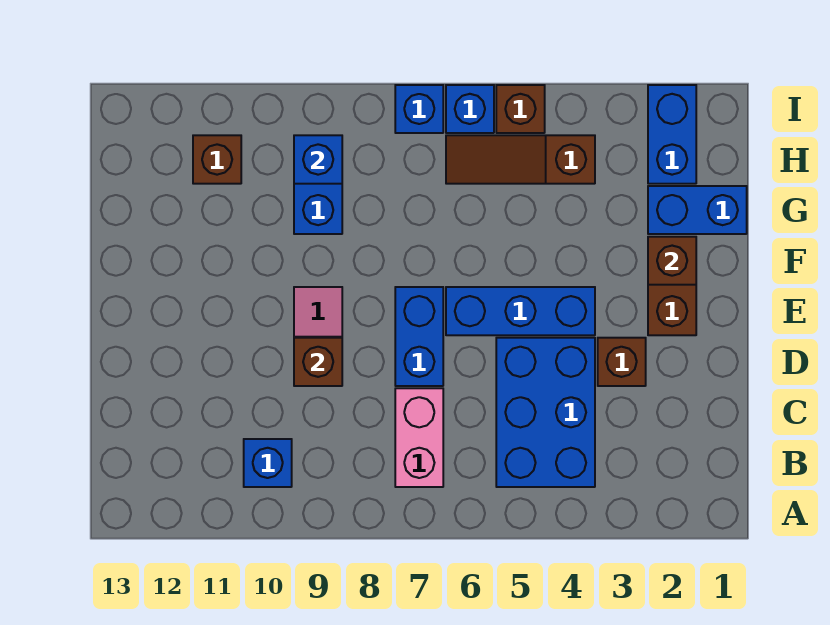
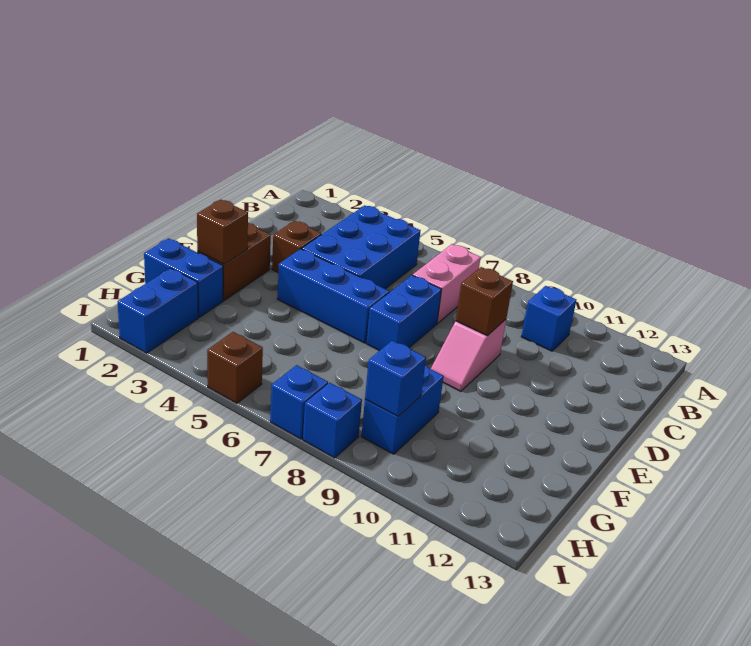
brown 1x3 slope [446,135,595,184] -> none
brown 1x1 brick [193,135,241,184] -> none
blue 1x1 brick [446,85,494,133] -> blue 1x1 brick moved to [303,383,362,458]

